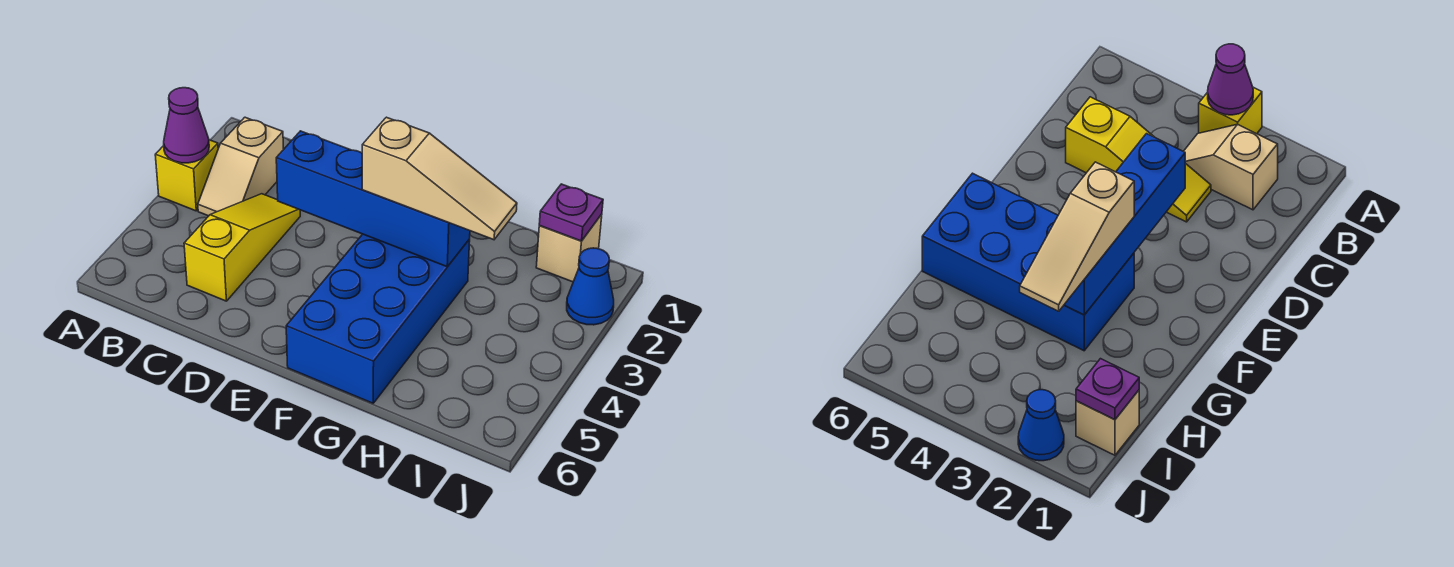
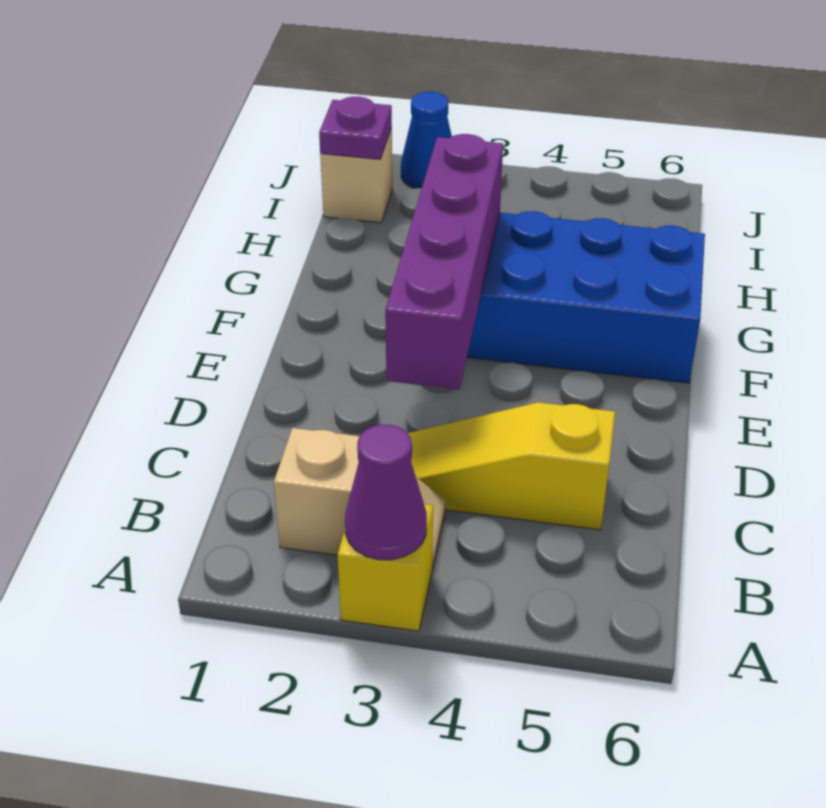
blue 1x4 brick [276,131,470,267] -> purple 1x4 brick [385,134,503,390]
tan 1x3 slope [362,117,517,240] -> none

